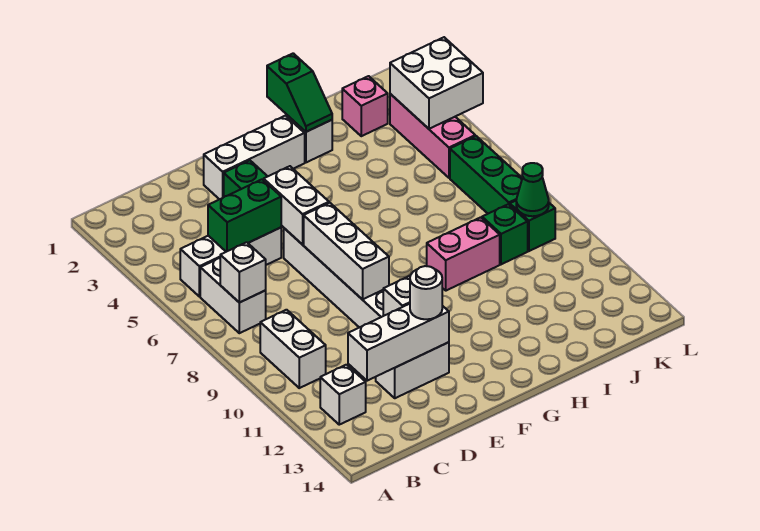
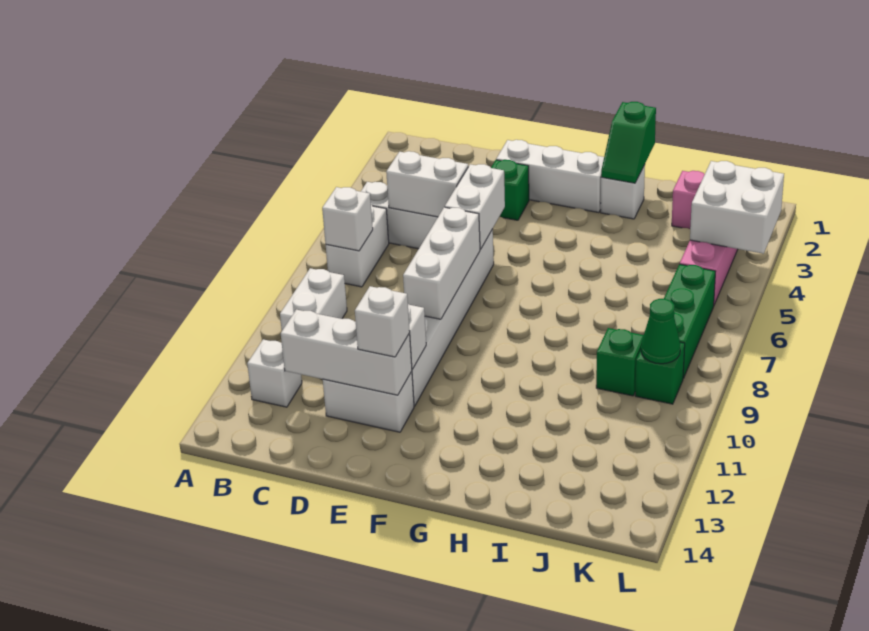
green 1x2 brick [208,179,281,252] -> white 1x2 brick [386,151,468,217]
white 1x1 round brick [410,266,442,319] -> white 1x1 brick [355,286,410,357]
pink 1x2 brick [427,217,500,291] -> none

